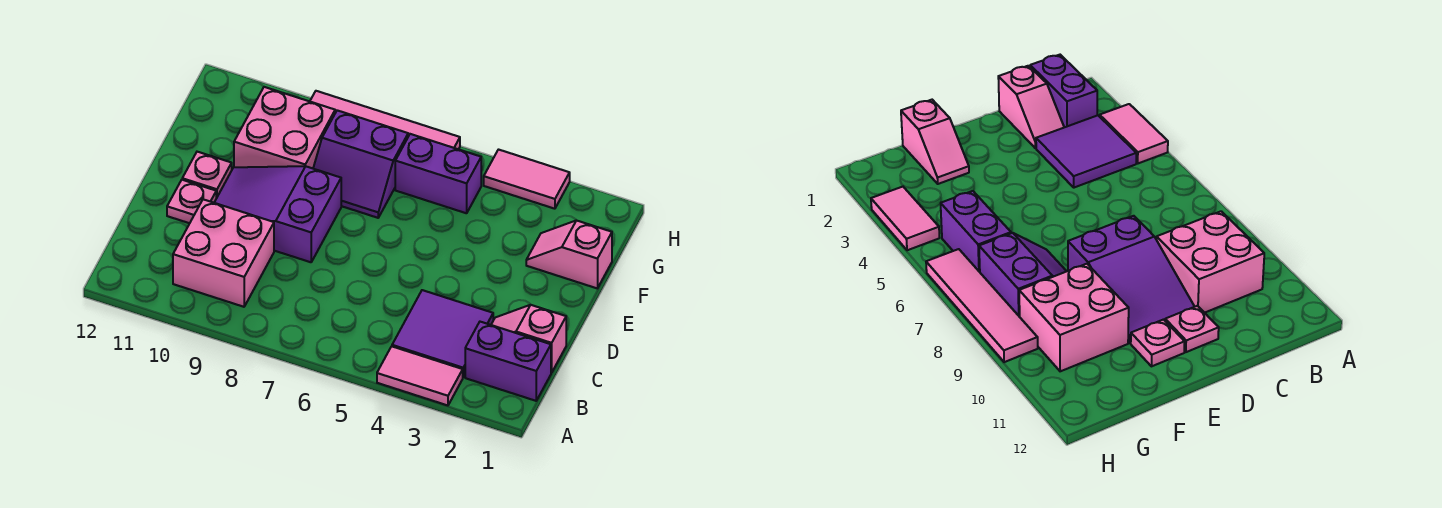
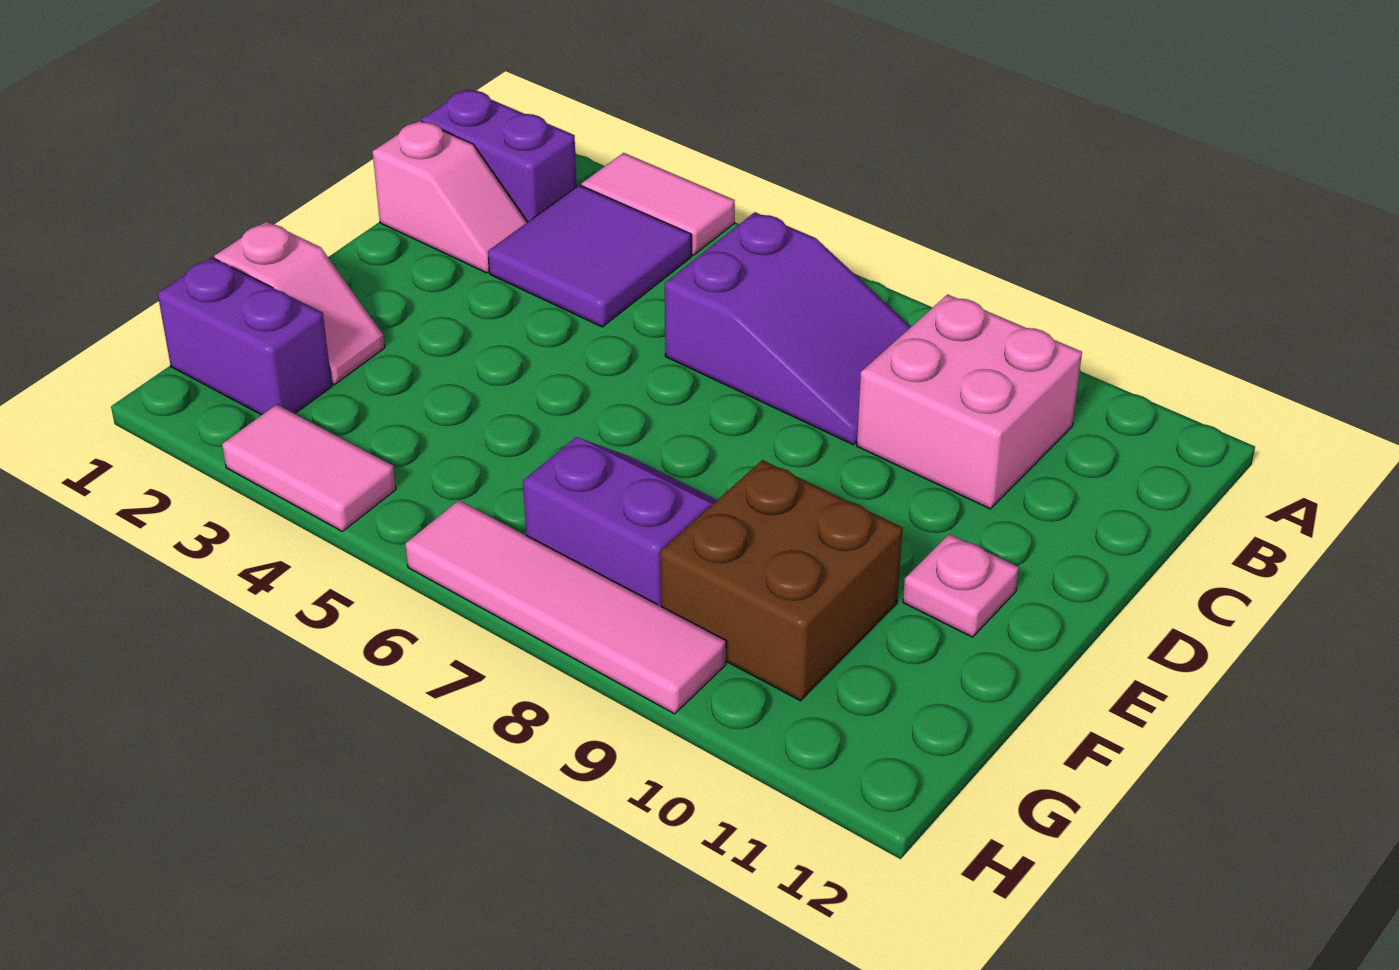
purple 2x3 slope [214,166,341,262] -> purple 2x3 slope moved to [665,212,911,445]
pink 1x1 plate [167,180,216,223] -> none
pink 2x2 brick [234,87,335,168] -> brown 2x2 brick [660,460,903,701]
purple 1x2 brick [395,134,481,213] -> purple 1x2 brick moved to [158,257,332,415]

